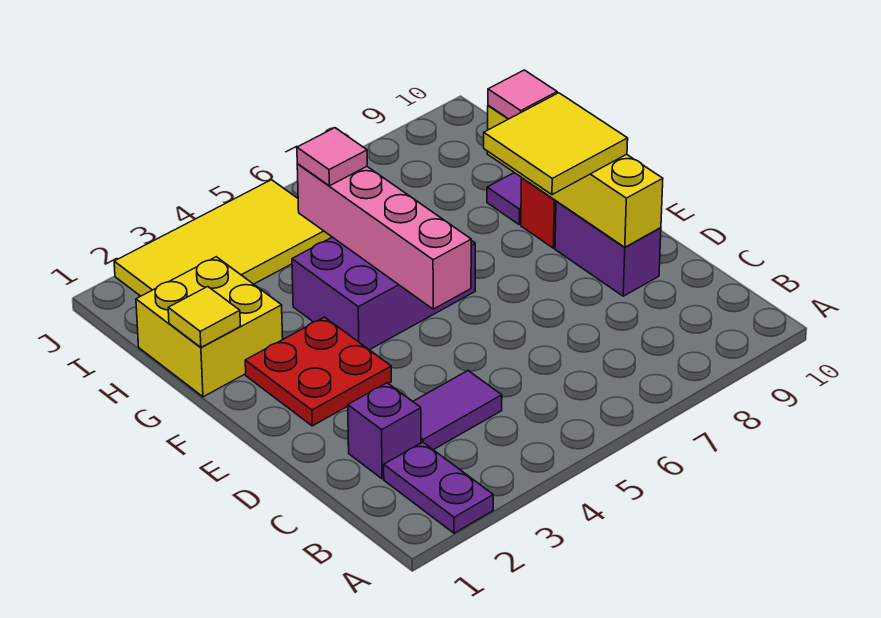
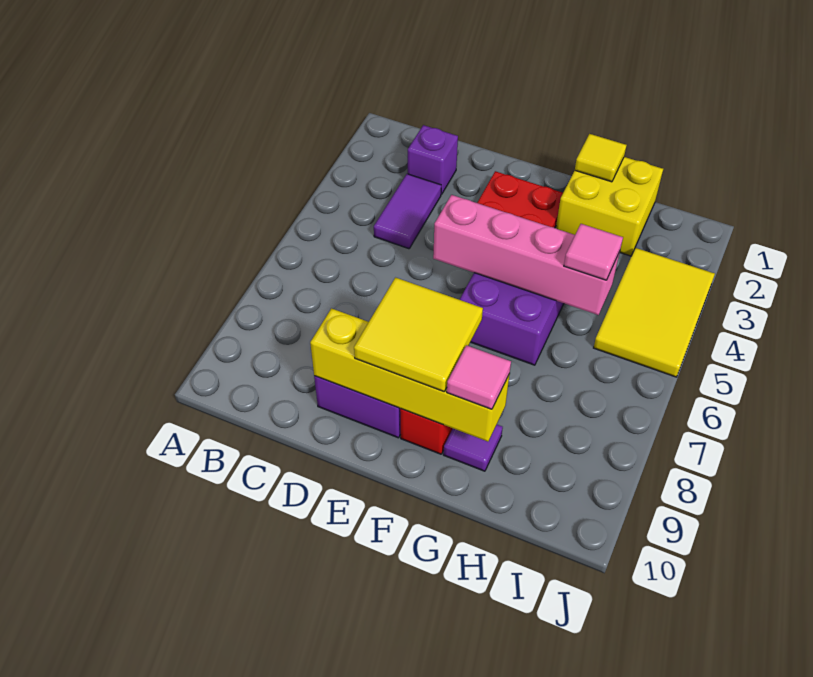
purple 1x2 plate [384,442,493,533] -> none
yellow 2x4 tile [114,180,332,296] -> yellow 2x3 tile [594,248,715,377]

